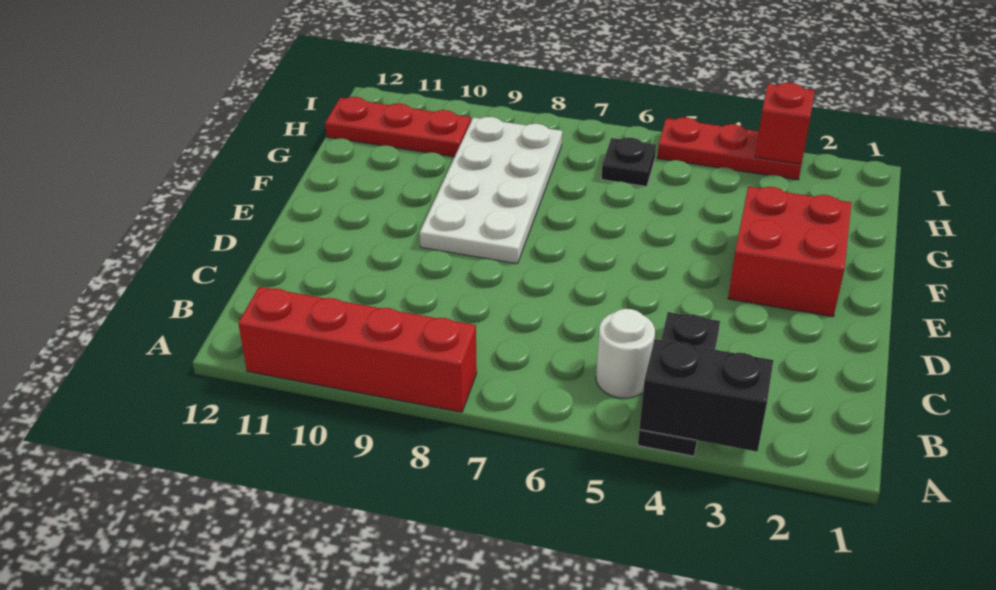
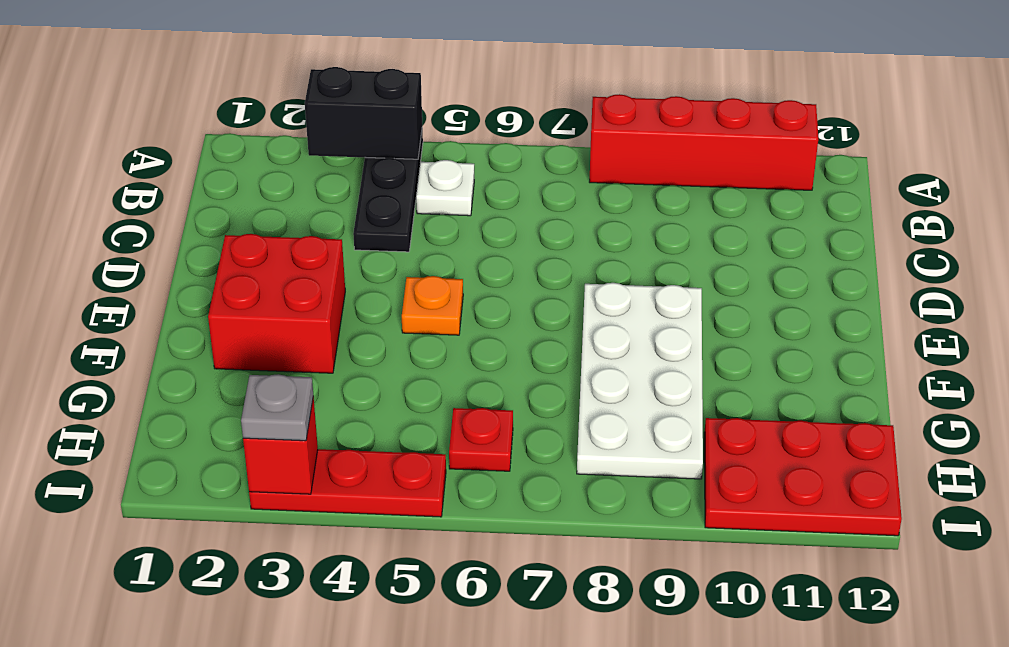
white 1x1 round brick [596,309,655,398] -> white 1x1 plate [416,160,474,216]
none -> orange 1x1 plate [402,276,463,335]
black 1x1 plate [601,138,656,187] -> red 1x1 plate [449,408,513,471]
red 1x3 plate [325,97,471,157] -> red 2x3 plate [704,418,902,536]
none -> grey 1x1 plate [241,374,313,441]

